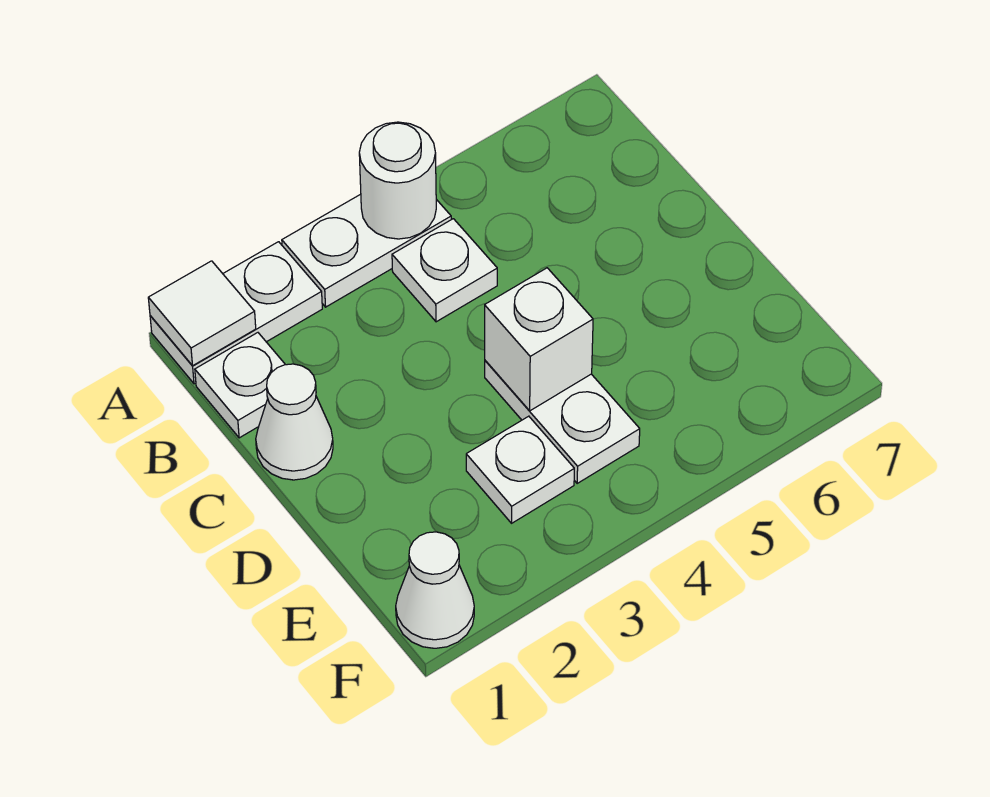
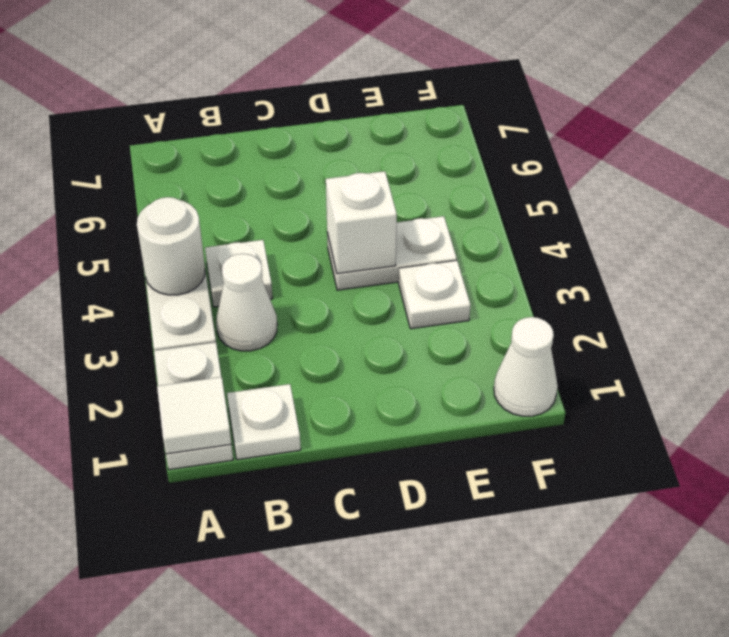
white 1x1 cone [256,364,333,480] -> white 1x1 cone moved to [216,254,277,351]

